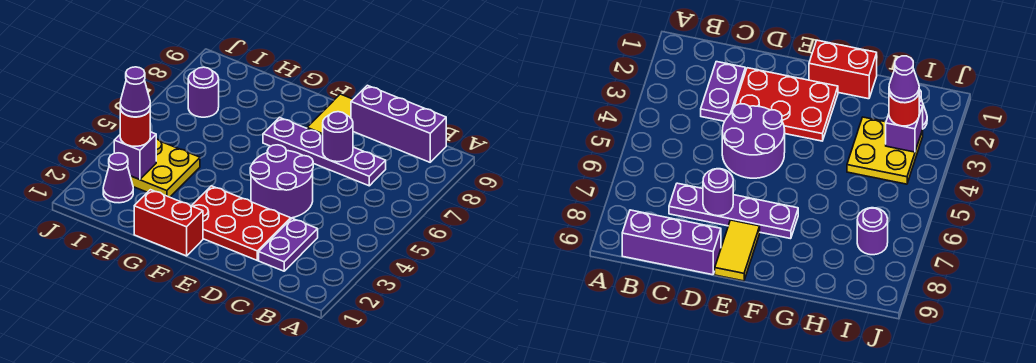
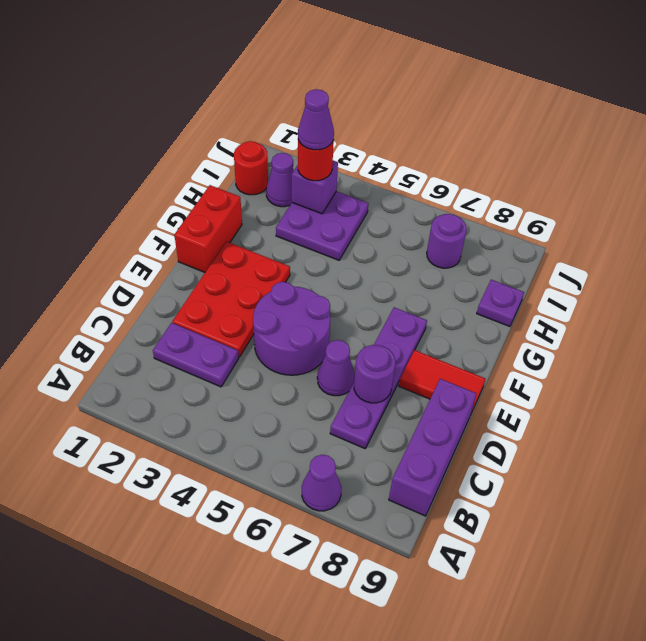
none -> purple 1x1 cone [302,455,341,511]
none -> purple 1x1 cone [317,340,355,396]
yellow 1x2 tile [307,94,353,135] -> red 1x2 tile [399,350,485,413]
yellow 2x2 plate [130,139,200,197] -> purple 2x2 plate [276,191,368,260]
none -> purple 1x1 plate [477,280,524,326]
none -> red 1x1 round brick [234,141,268,195]

